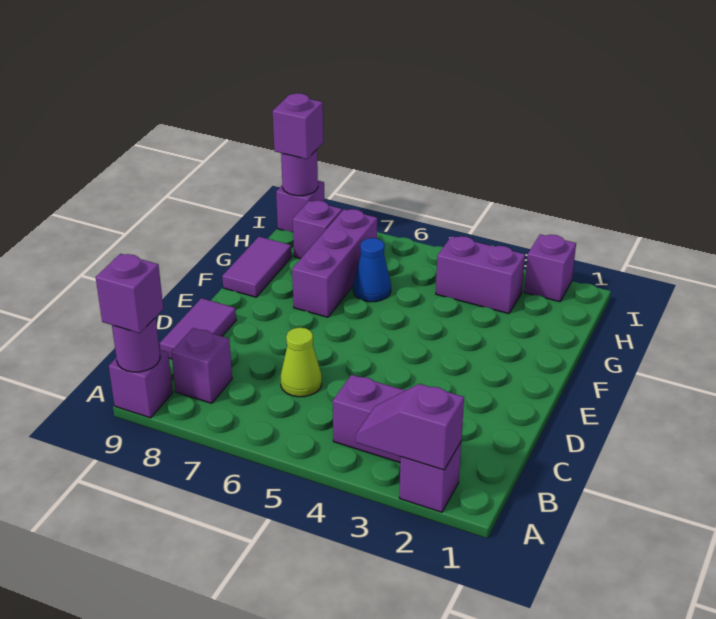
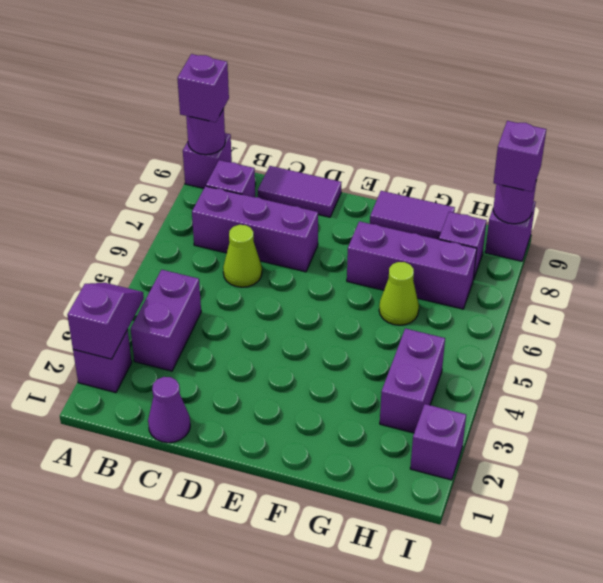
none -> purple 1x3 brick [192,186,318,272]
none -> purple 1x1 cone [148,377,190,443]
blue 1x1 cone [353,238,391,302] -> lime 1x1 cone [379,262,419,325]

